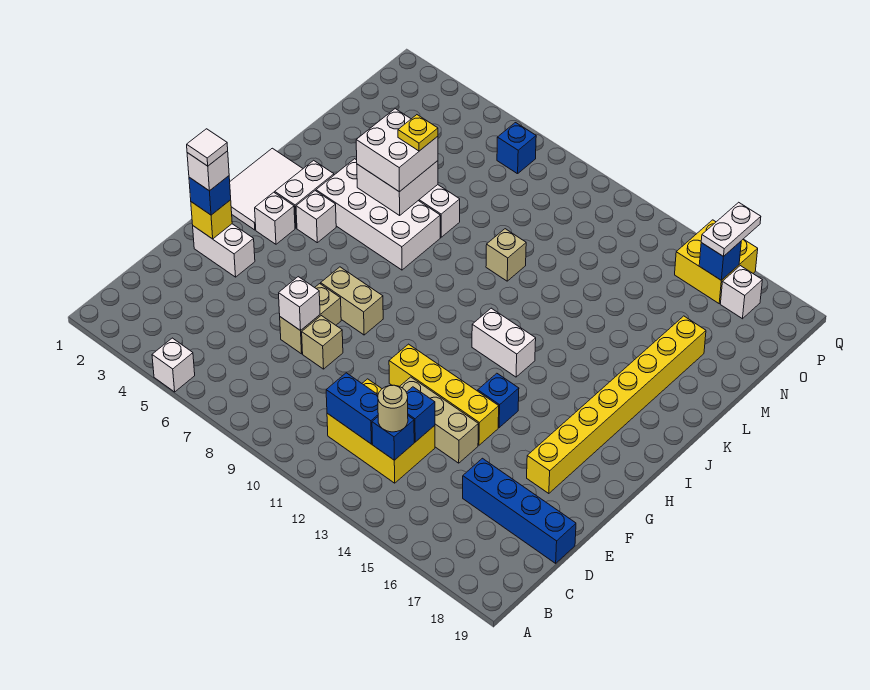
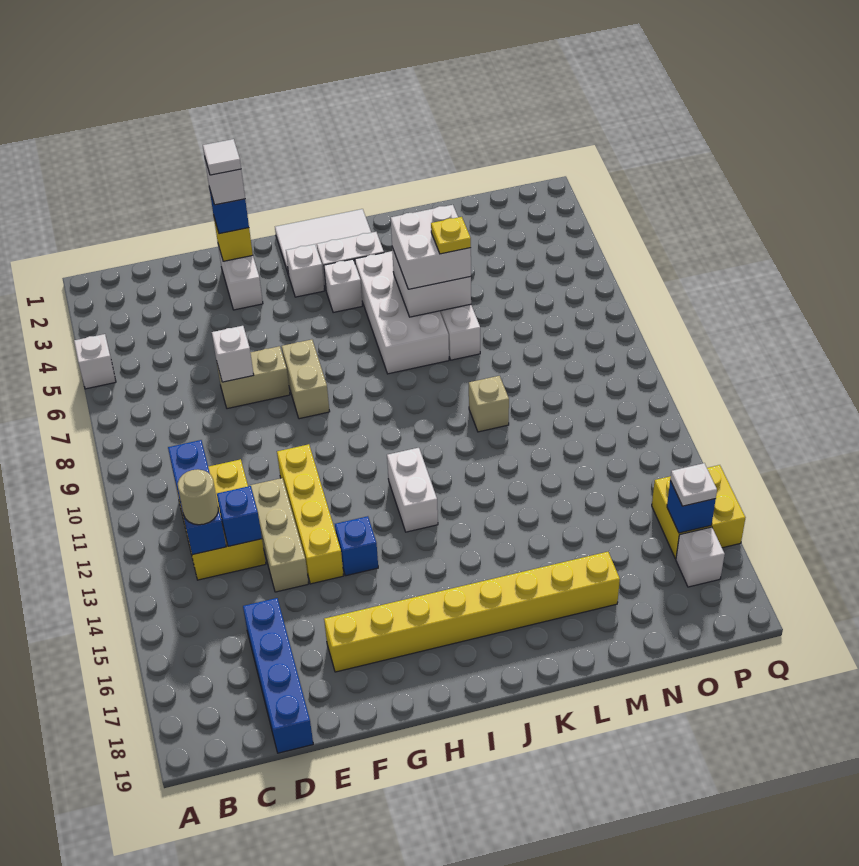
tan 1x1 brick [302,316,343,369] -> none
blue 1x1 brick [497,123,536,174] -> none
white 1x2 plate [701,202,761,257] -> white 1x1 plate [670,463,717,506]

